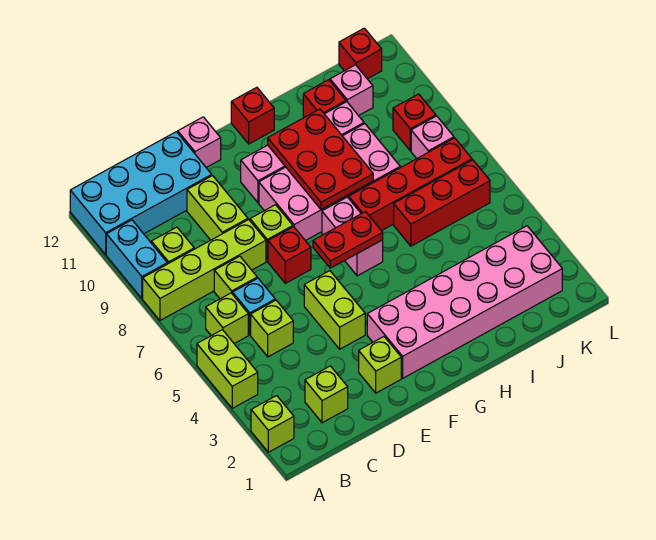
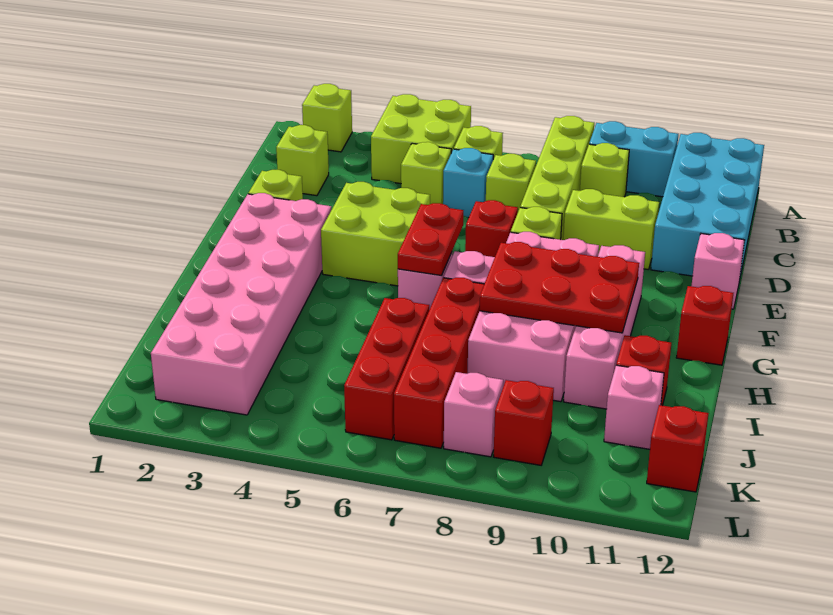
lime 1x2 brick [197,330,258,408] -> lime 2x2 brick [371,94,471,184]
lime 1x2 brick [304,271,365,349] -> lime 2x2 brick [321,182,430,286]

